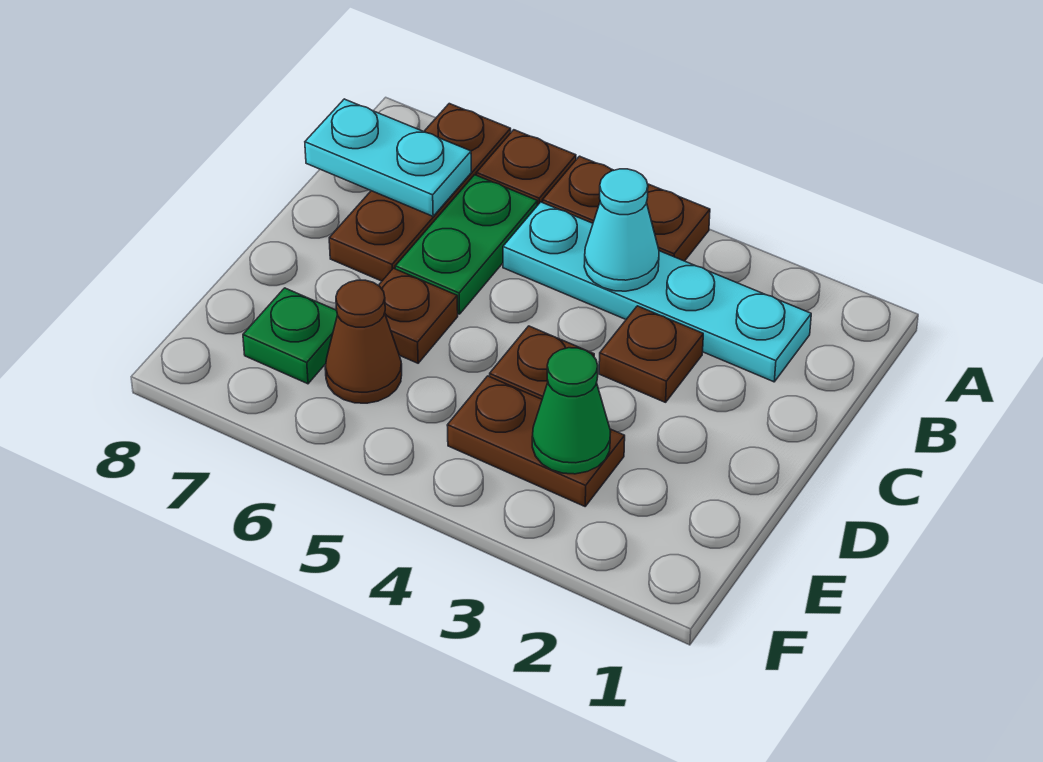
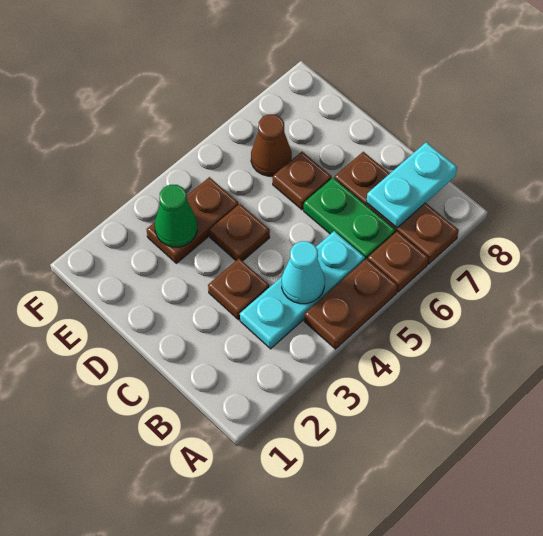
cyan 1x4 plate [503,202,811,382] -> cyan 1x3 plate [240,231,365,349]
green 1x1 plate [243,288,337,384] -> none

